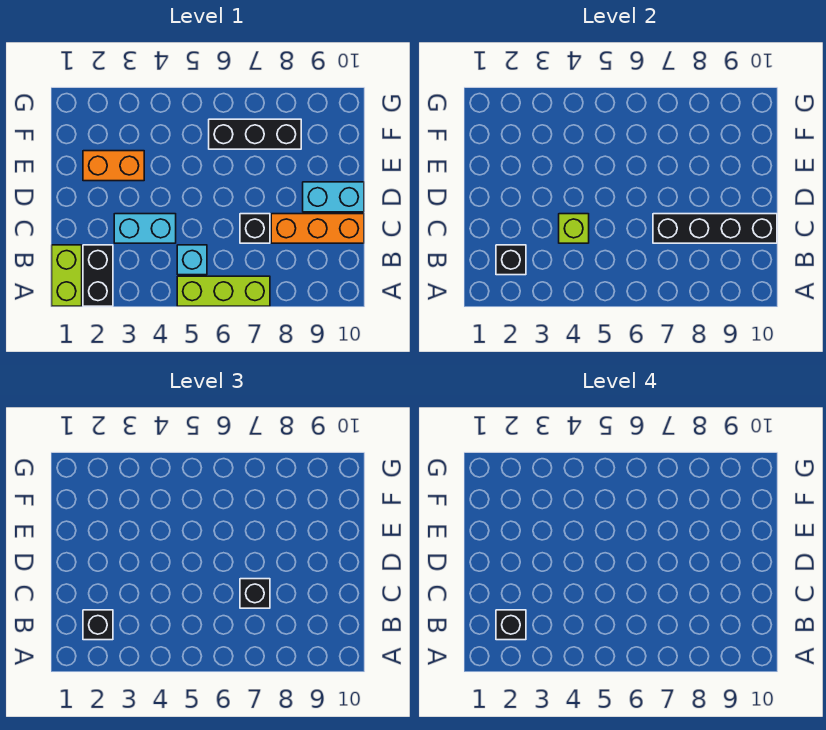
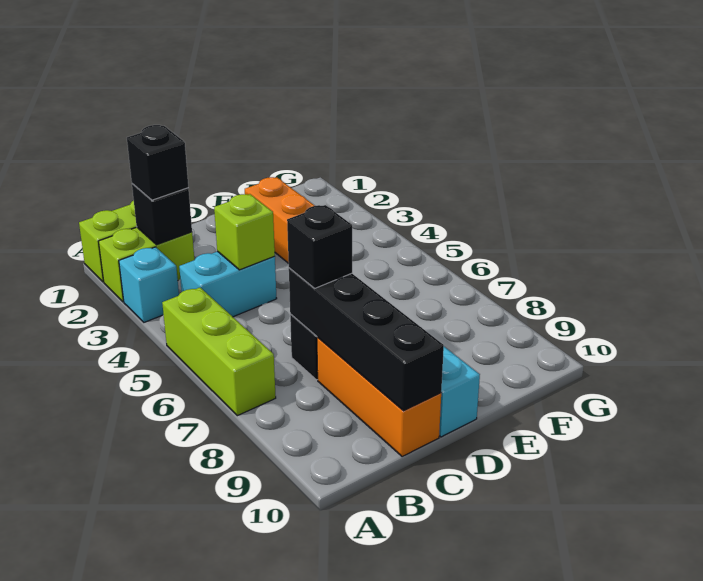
black 1x2 brick [83,245,113,306] -> lime 1x2 brick [98,227,194,302]
black 1x1 brick [496,610,526,640] -> none
cyan 1x1 brick [177,245,207,275] -> cyan 1x1 brick moved to [119,247,179,322]
cyan 1x2 brick [114,214,176,243] -> cyan 1x2 brick turned to [179,251,277,317]
black 1x3 brick [209,119,301,149] -> none

